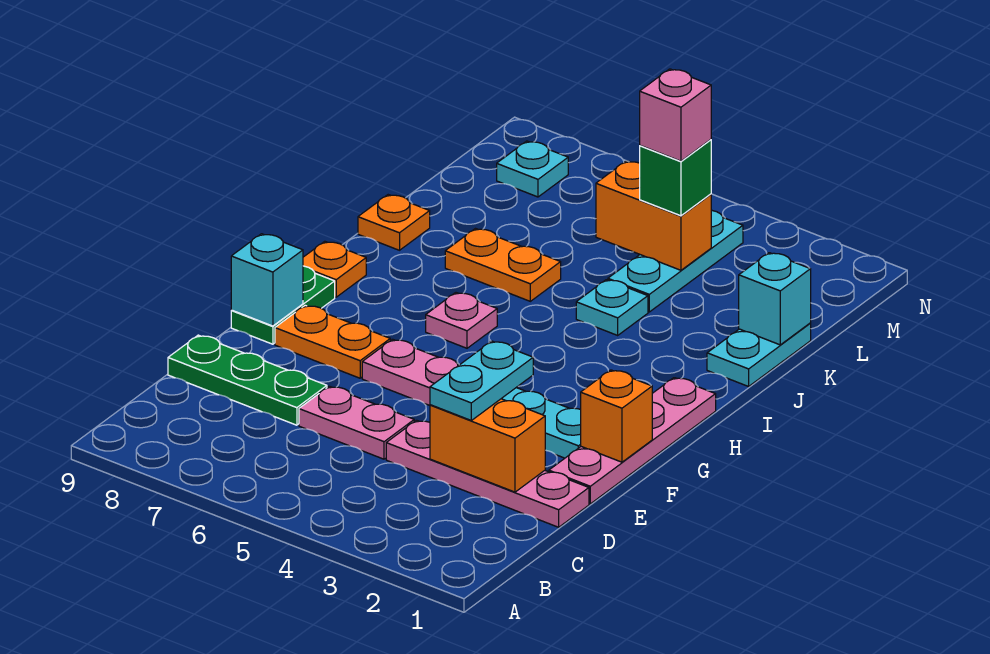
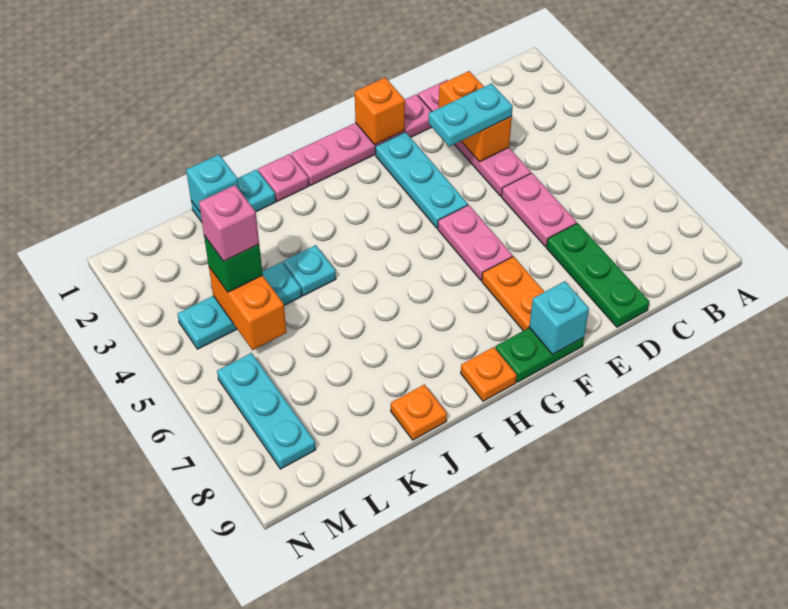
pink 1x1 plate [426,293,497,348] -> pink 1x1 plate moved to [258,154,309,201]
orange 1x2 plate [445,229,561,301] -> none
cyan 1x1 plate [497,141,568,197] -> cyan 1x3 plate [217,353,316,469]

